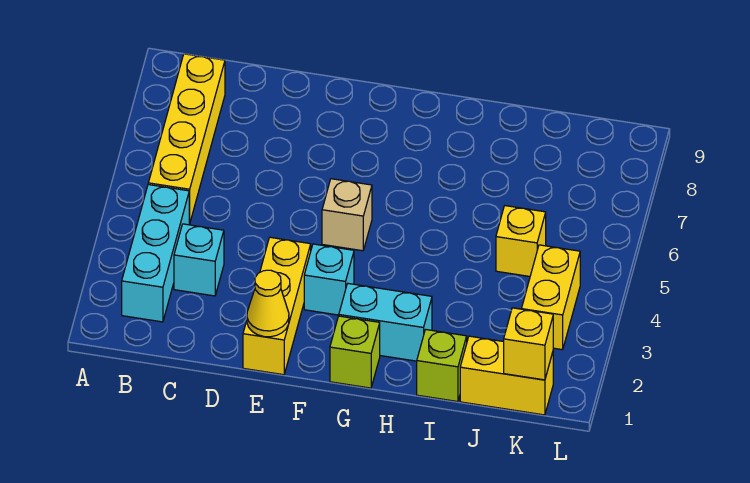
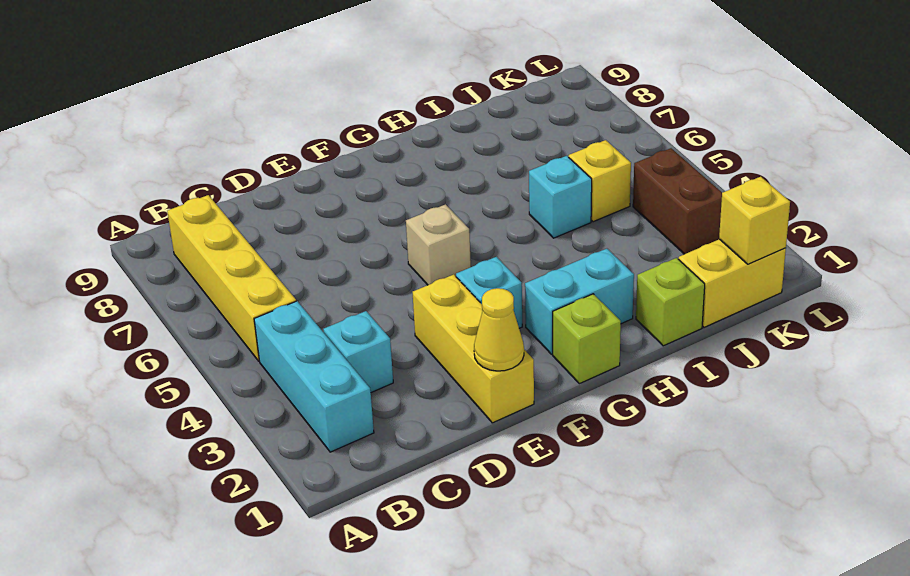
none -> cyan 1x1 brick [529,156,592,238]
yellow 1x2 brick [522,245,580,350] -> brown 1x2 brick [633,148,722,254]

